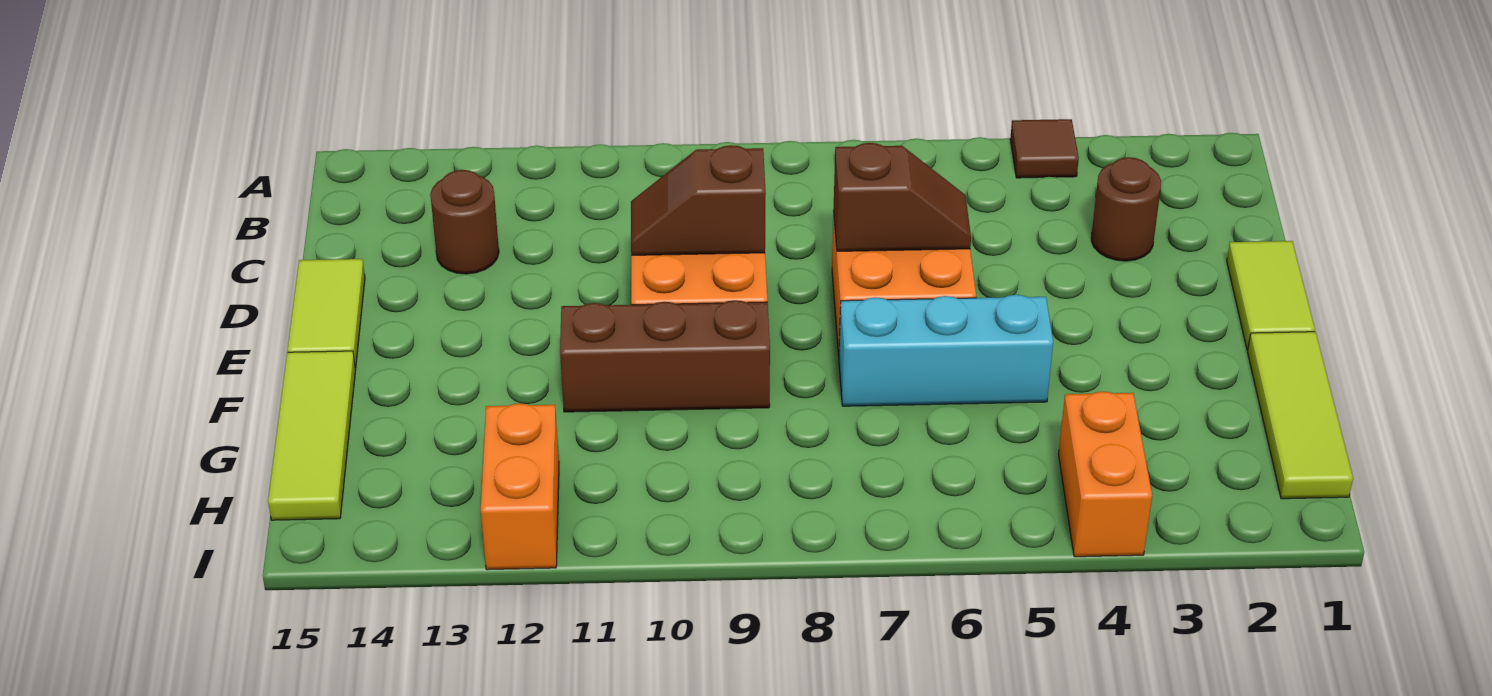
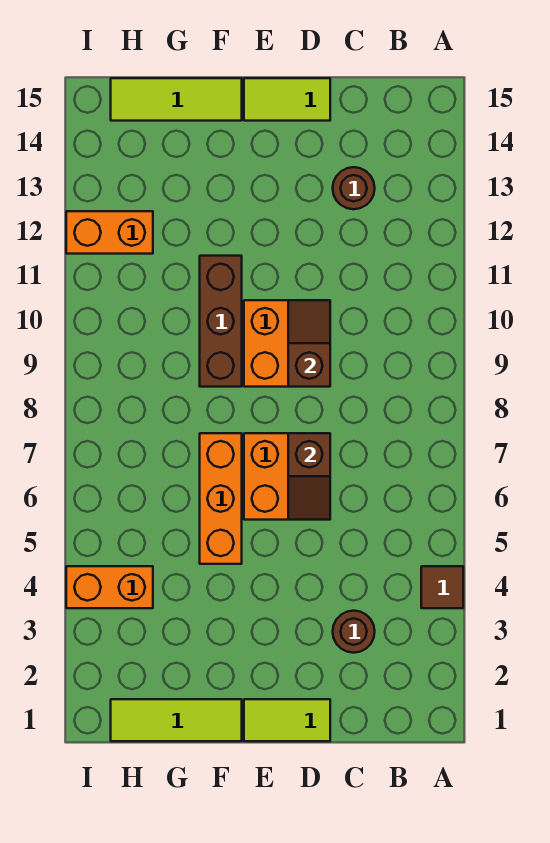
cyan 1x3 brick [839,295,1053,406] -> orange 1x3 brick [200,433,242,564]

